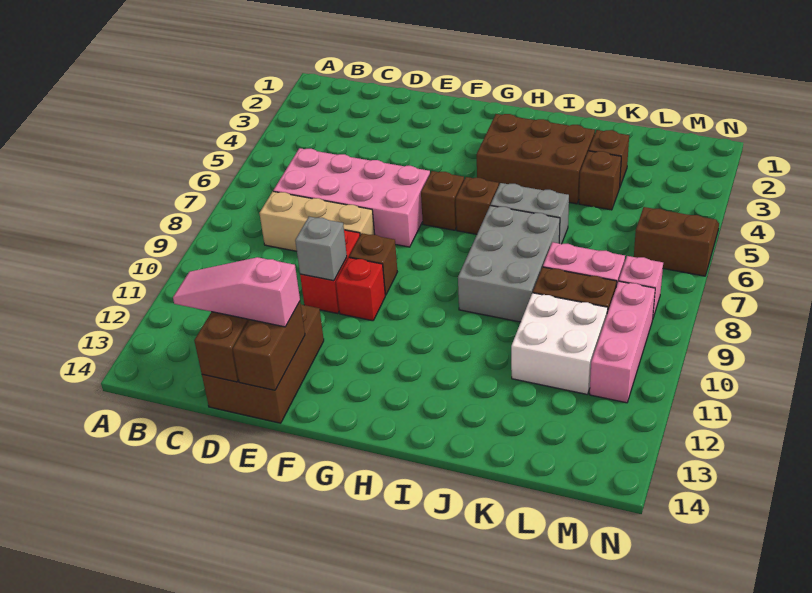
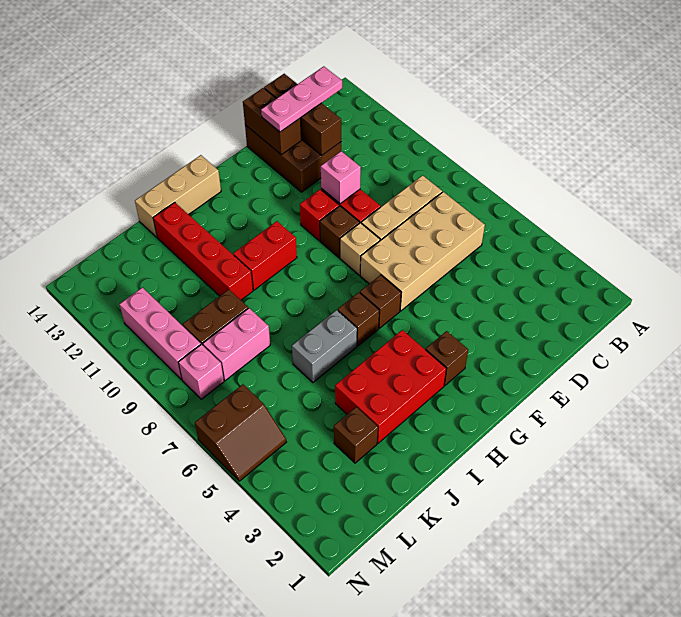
pink 2x4 brick [273,148,430,247] -> tan 2x4 brick [360,192,485,311]
pink 1x3 slope [173,257,300,327] -> pink 1x3 plate [261,66,342,132]
grey 1x1 brick [295,217,347,281] -> pink 1x1 brick [321,151,361,204]
none -> tan 1x1 brick [340,223,380,275]
brown 2x3 brick [477,114,595,204] -> red 2x3 brick [335,330,446,443]
none -> red 1x2 brick [233,221,297,290]
none -> tan 1x3 brick [135,155,221,237]
grey 2x3 brick [458,206,560,322] -> none
none -> red 1x4 brick [153,202,253,300]
brown 1x1 brick [579,151,621,210] -> brown 1x1 brick moved to [426,331,468,386]
white 2x2 brick [511,293,608,394] -> none

